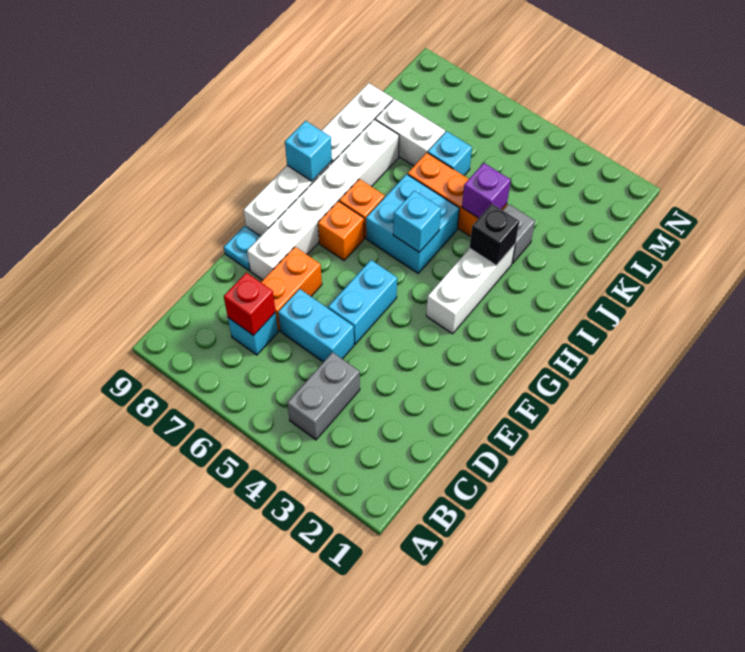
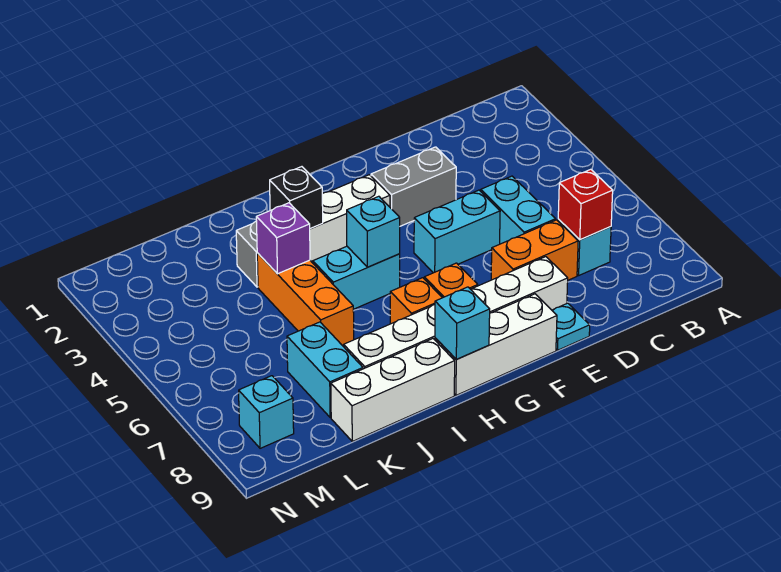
grey 1x2 brick [287,352,360,440] -> grey 1x2 brick moved to [371,147,456,226]
cyan 2x2 brick [366,174,460,273] -> cyan 1x2 brick [313,246,400,309]
cyan 1x1 brick [428,131,472,175] -> cyan 1x1 brick moved to [239,376,294,448]
white 1x2 brick [375,99,445,166] -> cyan 1x2 brick [287,322,363,417]

